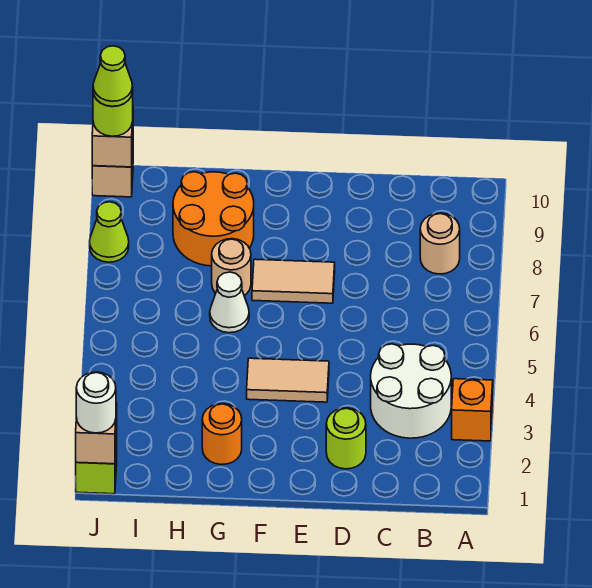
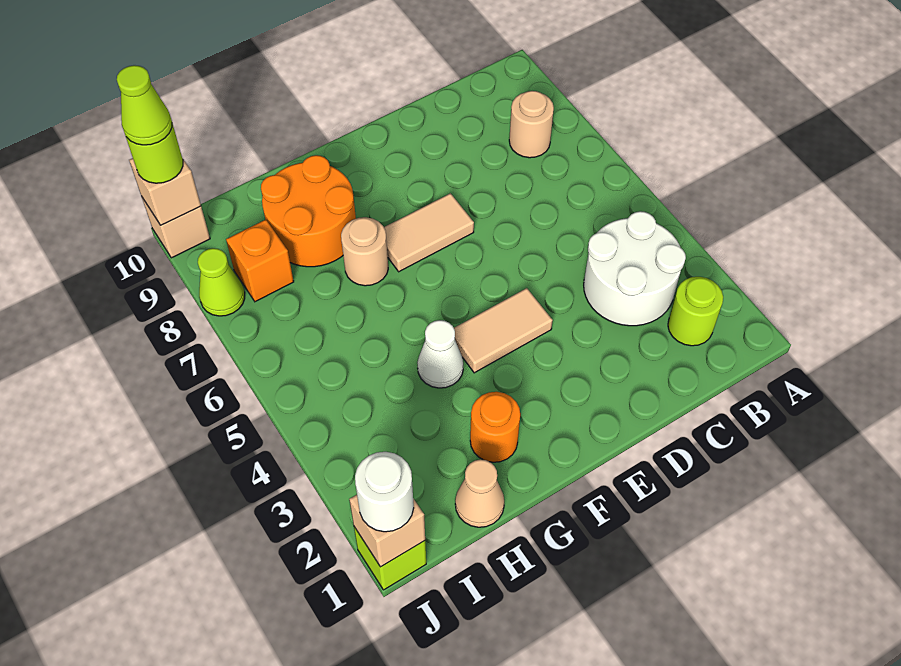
orange 1x1 brick [452,379,493,441] -> orange 1x1 brick moved to [226,219,294,302]
lime 1x1 round brick [326,408,366,469] -> lime 1x1 round brick moved to [668,277,723,346]
white 1x1 cone [210,272,249,333] -> white 1x1 cone moved to [417,320,463,388]
none -> tan 1x1 cone [455,459,504,527]

